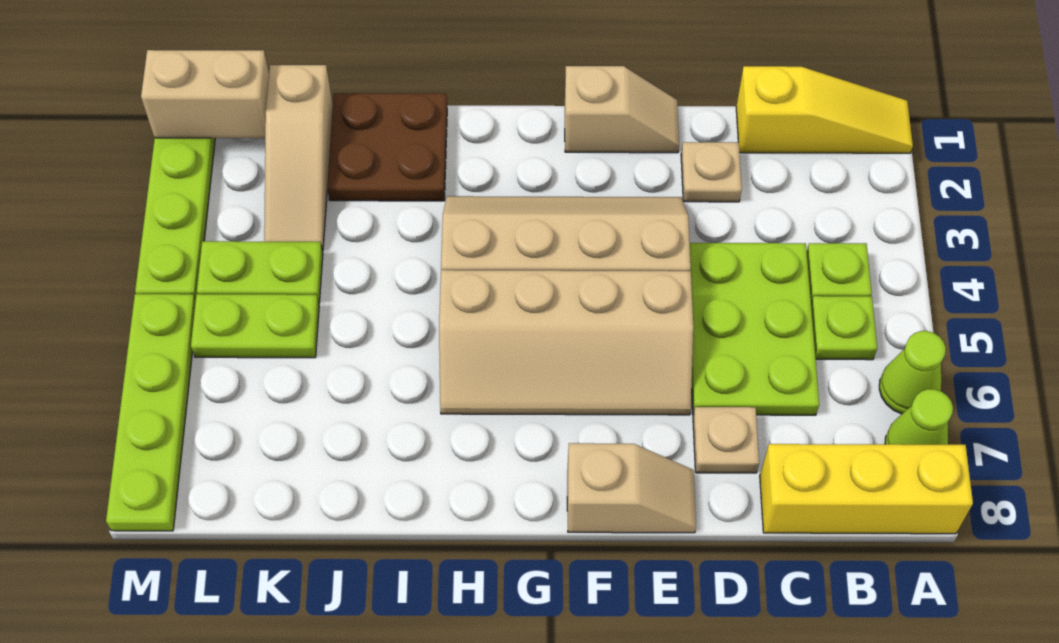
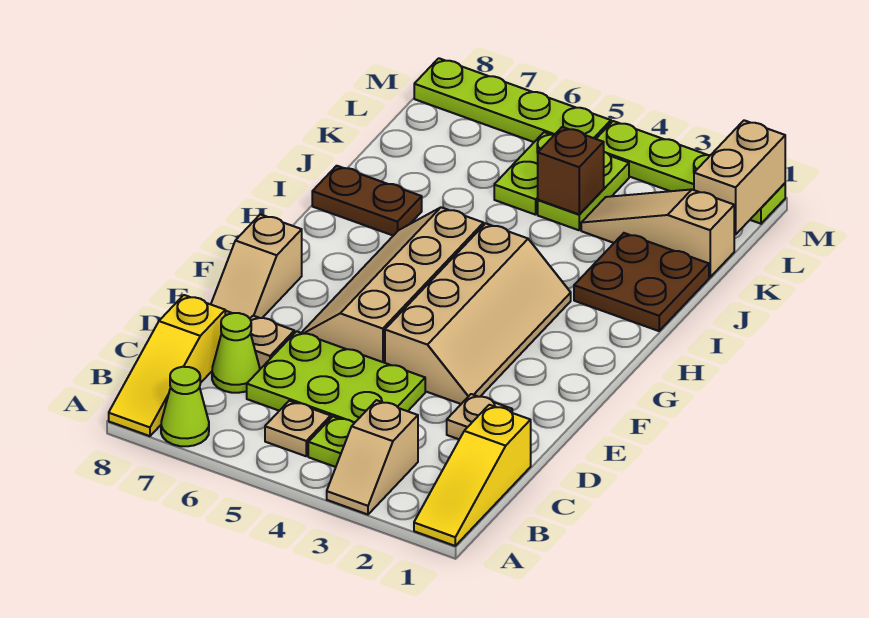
lime 1x1 cone [879,331,946,414] -> lime 1x1 cone moved to [212,313,260,393]
yellow 1x3 brick [760,444,973,534] -> yellow 1x3 slope [109,295,225,436]
lime 1x1 plate [811,296,877,360] -> tan 1x1 plate [265,401,331,456]
tan 1x2 slope [565,66,679,153] -> tan 1x2 slope moved to [327,400,418,515]
none -> brown 1x2 plate [312,166,422,236]
none -> brown 1x1 brick [538,127,604,214]

